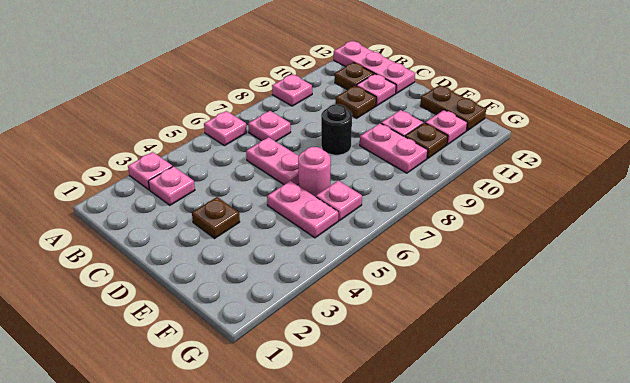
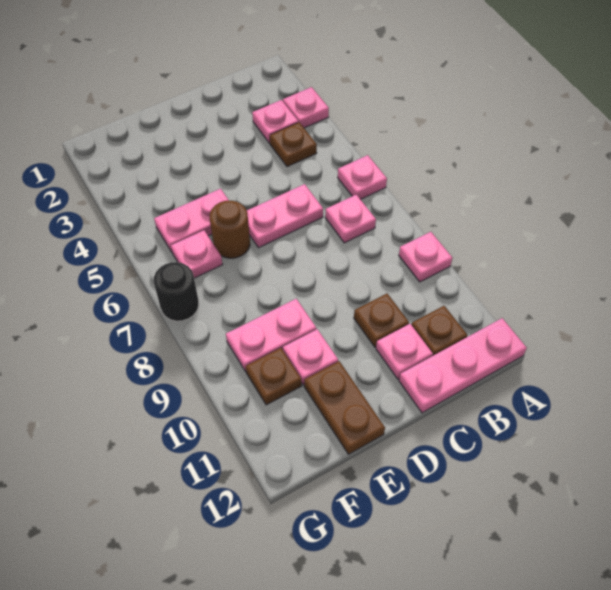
brown 1x1 plate [192,197,240,238] -> brown 1x1 plate moved to [270,122,317,167]
black 1x1 round brick [321,104,352,155] -> black 1x1 round brick moved to [154,262,199,321]
pink 1x1 round brick [298,147,331,197] -> brown 1x1 round brick [210,201,250,258]
brown 1x2 plate [420,85,486,131] -> brown 1x2 plate turned to [304,361,385,454]
pink 1x1 plate [425,110,467,144] -> none

